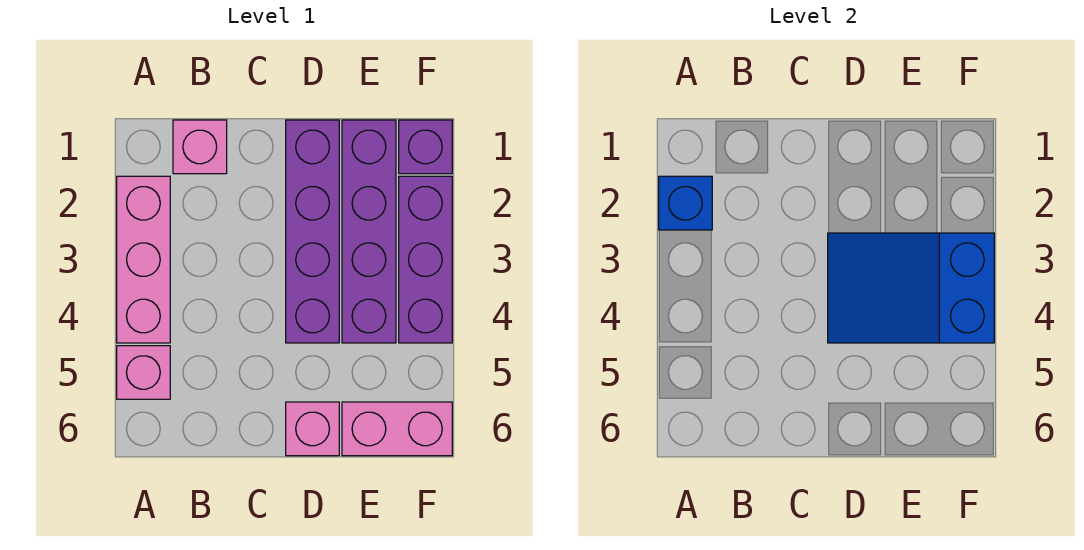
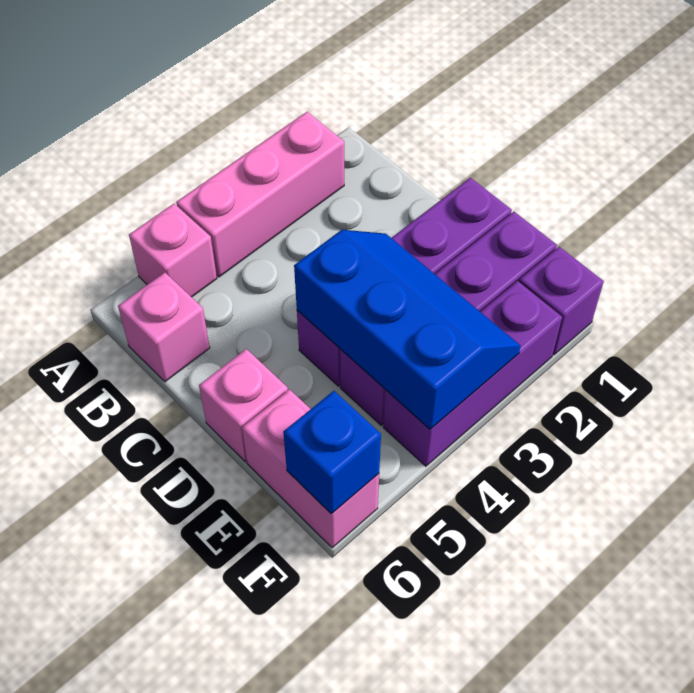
blue 1x1 brick [659,176,712,230] -> blue 1x1 brick moved to [283,391,381,514]
pink 1x1 brick [173,120,227,174] -> pink 1x1 brick moved to [118,272,210,382]
blue 2x3 slope [828,233,994,343] -> blue 2x3 slope turned to [294,230,521,429]

